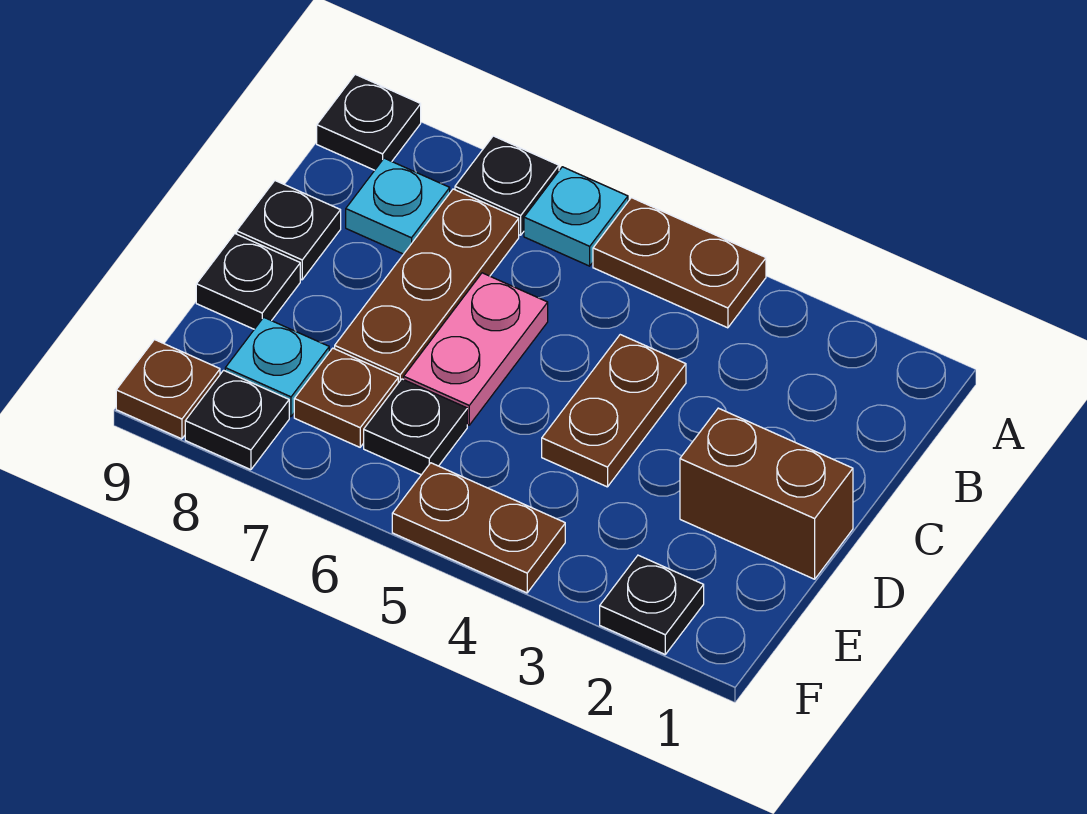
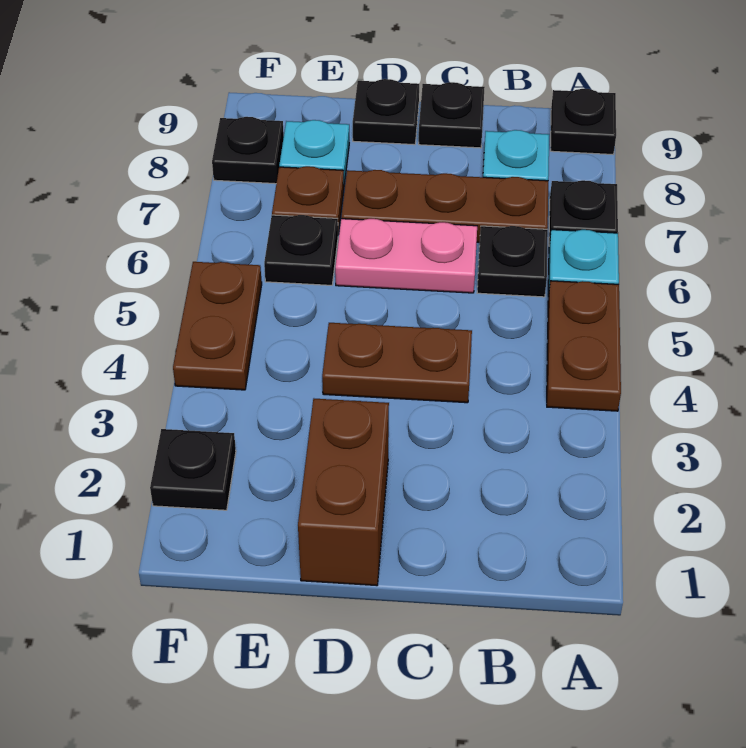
none -> black 1x1 plate [477,226,548,297]
brown 1x1 plate [116,340,220,439] -> none

